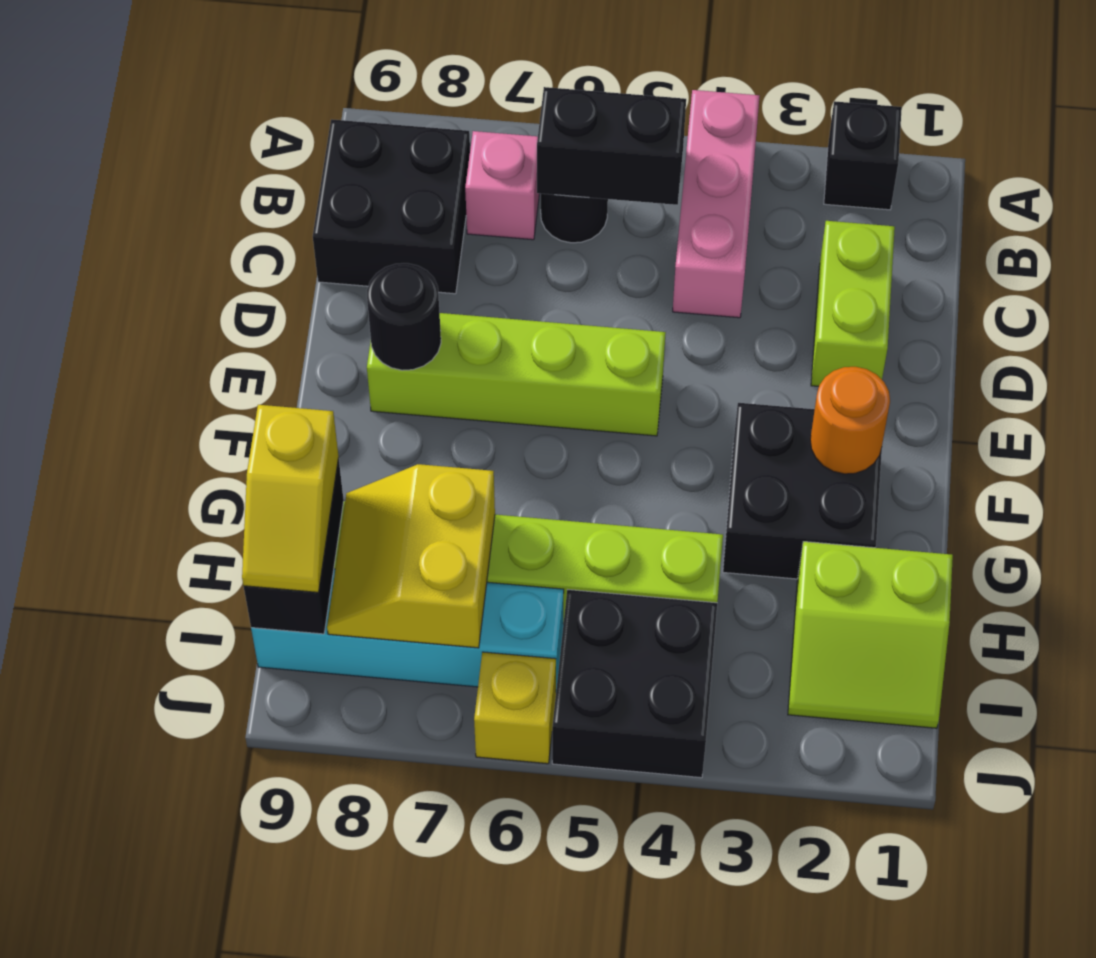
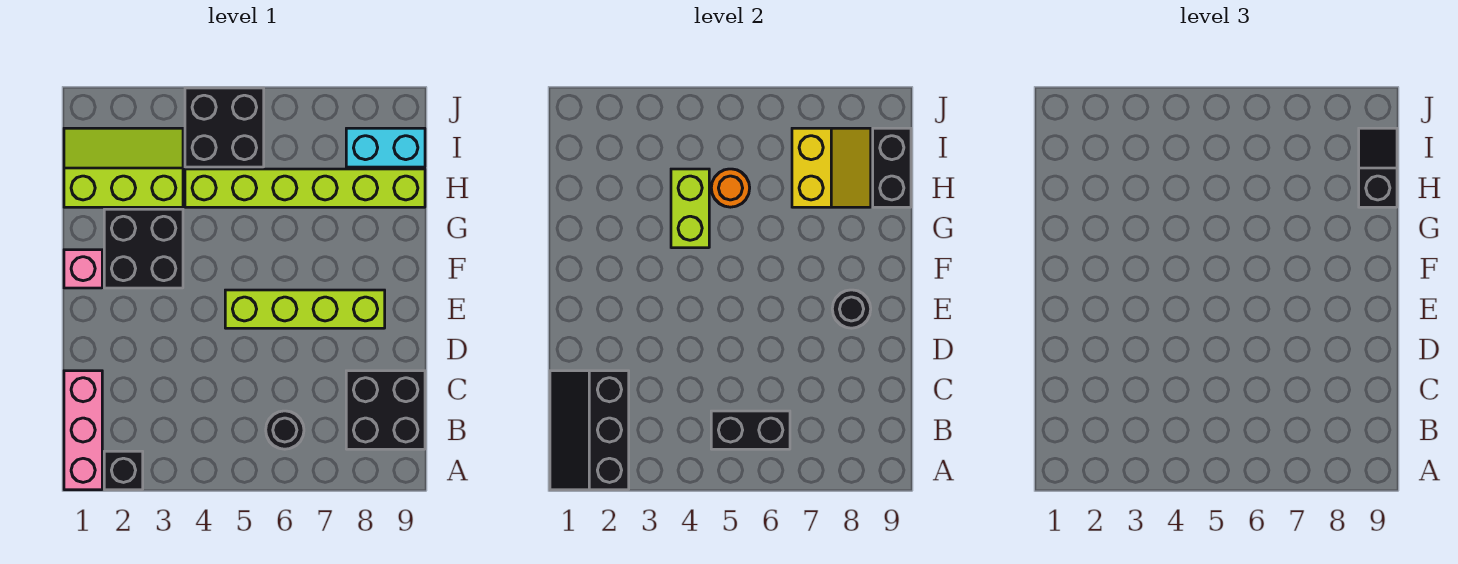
none -> black 2x3 slope [550,371,629,490]
pink 1x3 brick [673,90,760,318] -> pink 1x3 brick moved to [64,371,102,490]
pink 1x1 brick [465,131,540,240] -> pink 1x1 brick moved to [64,250,102,288]
lime 1x2 brick [811,221,895,386] -> lime 1x2 brick moved to [671,169,709,248]
orange 1x1 round brick [810,367,890,474] -> orange 1x1 round brick moved to [711,169,750,207]
lime 2x2 slope [788,542,953,728] -> lime 2x3 slope [64,128,183,207]
yellow 1x2 slope [242,405,339,593] -> black 1x2 slope [1359,128,1397,207]
cyan 1x4 brick [251,569,564,689] -> cyan 1x2 brick [346,128,425,167]
yellow 1x1 brick [474,652,556,764] -> none

